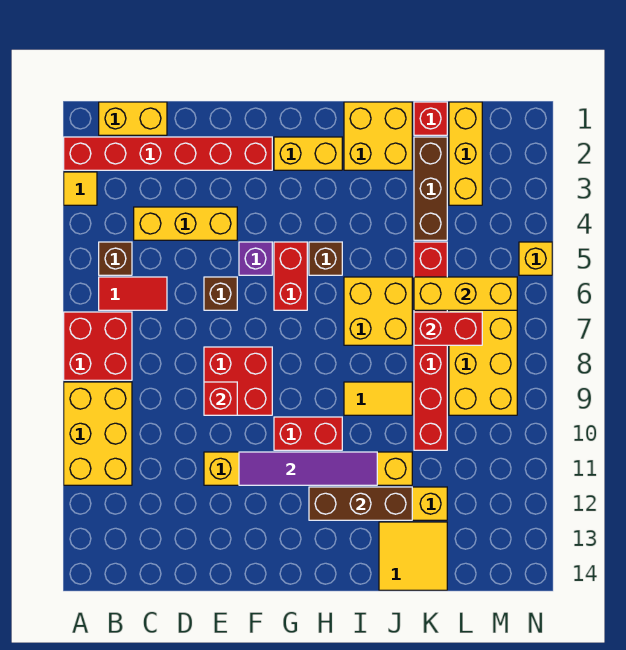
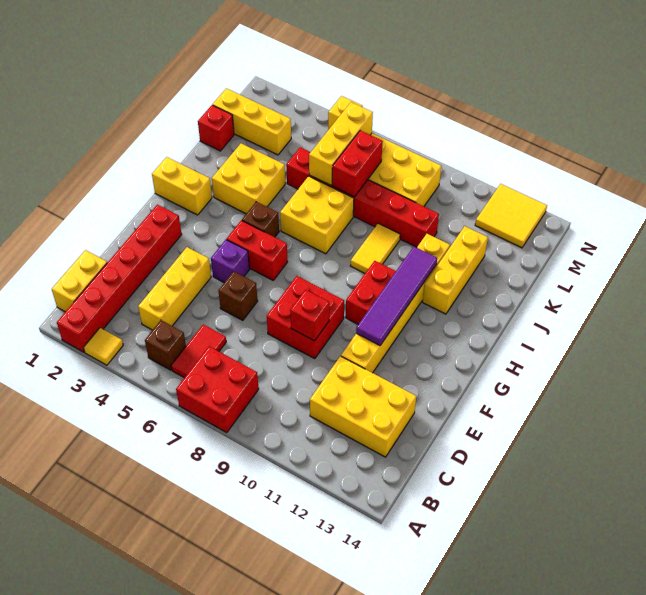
yellow 2x3 brick [64,382,132,485] -> yellow 2x3 brick moved to [310,356,416,457]
yellow 1x2 brick [274,137,342,170] -> yellow 1x2 brick turned to [152,157,212,215]
brown 1x3 brick [309,487,412,520] -> none
yellow 2x2 brick [344,102,412,170] -> yellow 2x2 brick moved to [212,143,285,214]
yellow 2x2 tile [379,522,447,590] -> yellow 2x2 tile moved to [475,184,547,248]
brown 1x3 brick [414,137,447,240] -> none

